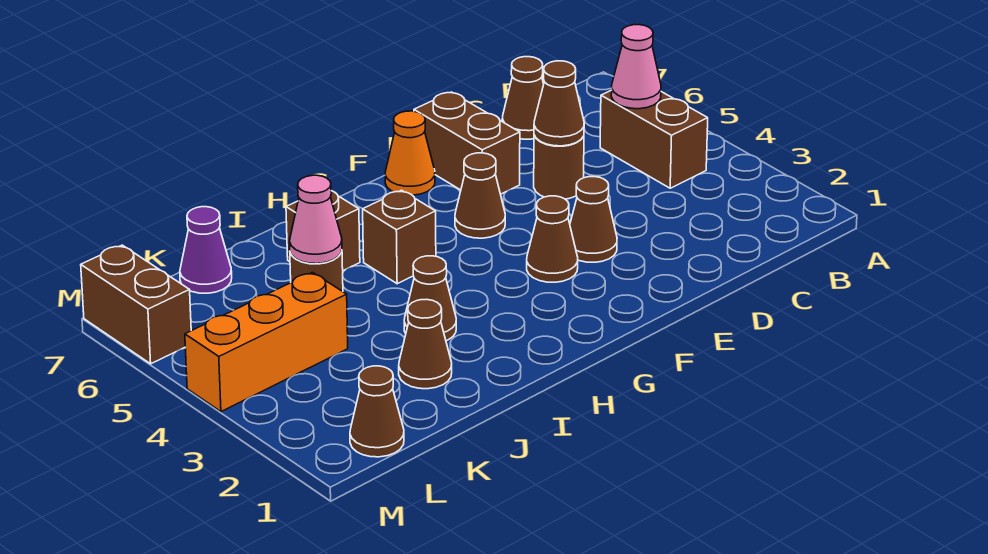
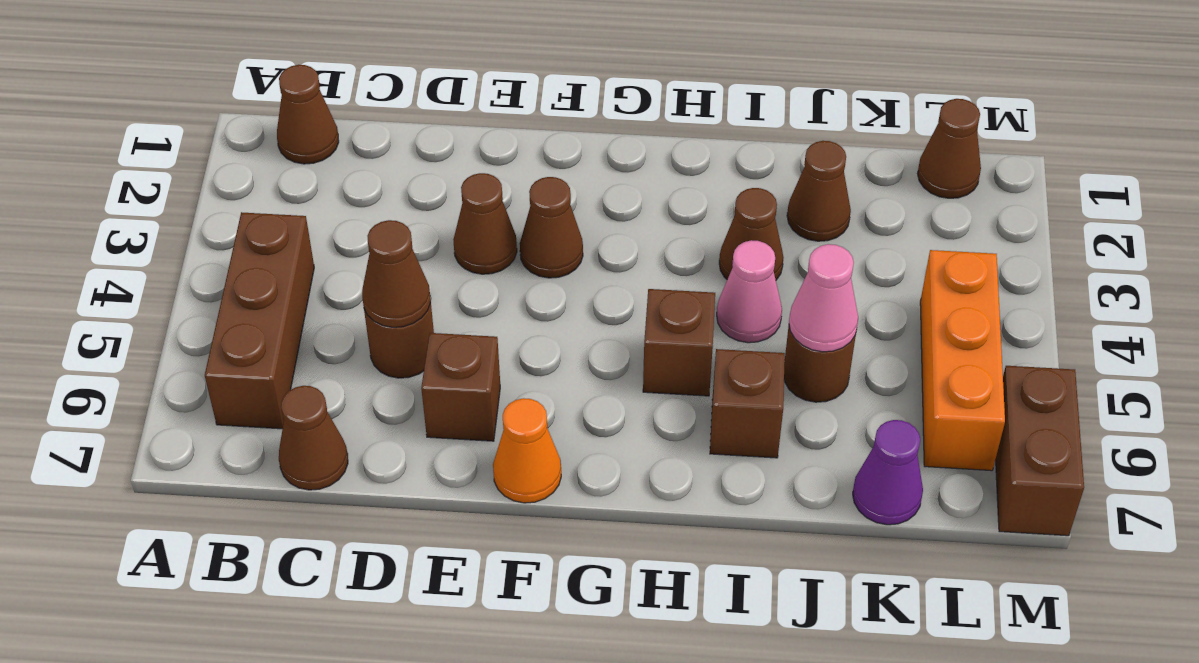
brown 1x2 brick [600,90,708,188] -> brown 1x3 brick [205,212,314,429]
pink 1x1 cone [611,25,661,109] -> pink 1x1 cone moved to [717,240,782,343]
brown 1x2 brick [414,92,520,194] -> brown 1x1 brick [421,333,500,441]
brown 1x1 cone [455,153,505,238] -> brown 1x1 cone moved to [277,65,339,164]
orange 1x3 brick [185,272,348,412] -> orange 1x3 brick turned to [920,250,1005,471]

